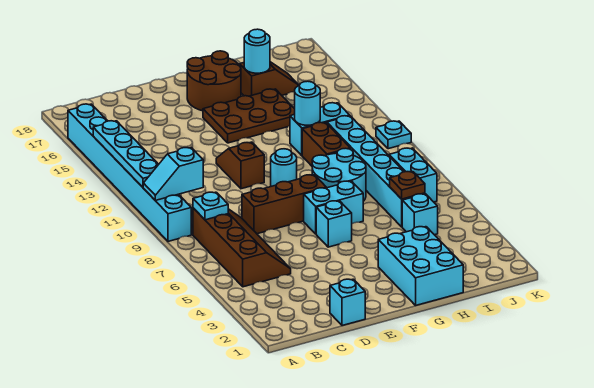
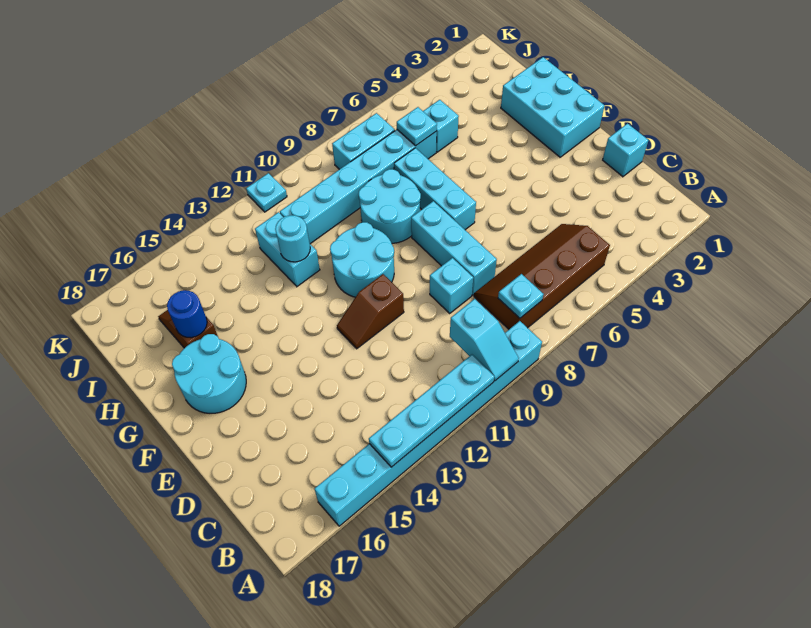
brown 1x3 brick [242,175,326,234] -> cyan 1x3 brick [411,201,497,295]
cyan 1x1 brick [316,201,352,247] -> cyan 1x1 brick moved to [430,258,473,313]
cyan 1x2 brick [304,181,363,234] -> cyan 1x3 brick [394,148,476,230]
cyan 1x1 round brick [271,149,297,186] -> cyan 2x2 round brick [330,222,394,297]
brown 2x3 plate [203,89,295,143] -> none
brown 2x2 round brick [187,51,241,111] -> cyan 2x2 round brick [172,334,246,413]
cyan 2x3 brick [378,227,463,305] -> cyan 2x3 brick turned to [501,57,604,157]
brown 1x2 brick [302,122,350,167] -> none
cyan 1x1 round brick [244,29,270,73] -> blue 1x1 round brick [167,290,207,338]
brown 1x1 plate [390,172,425,199] -> cyan 1x1 plate [397,107,437,146]

